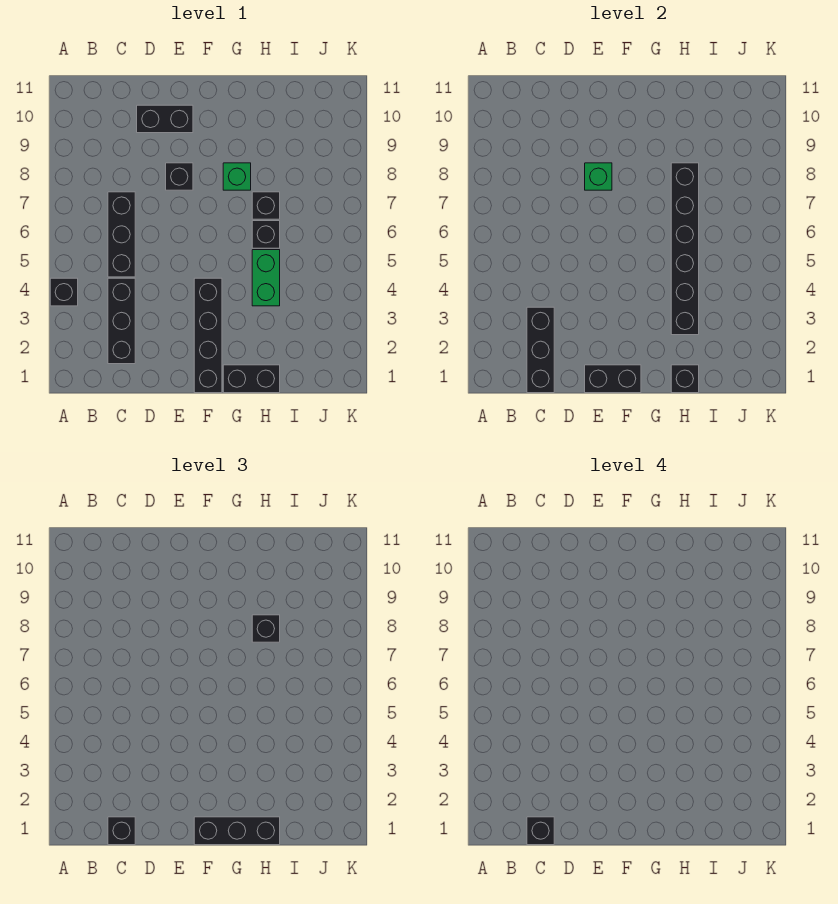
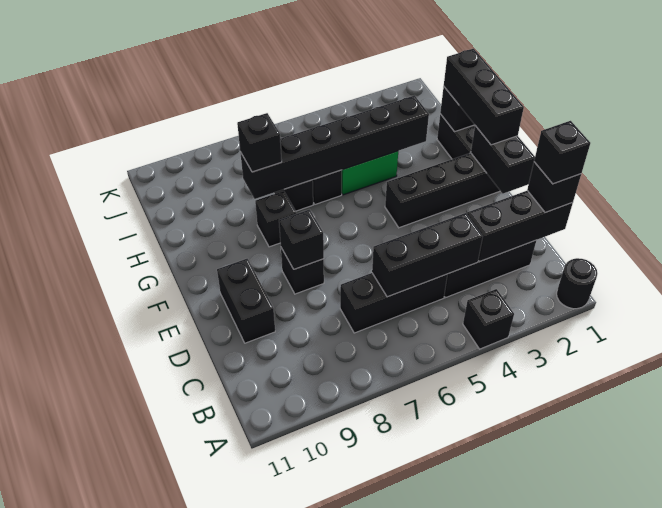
none -> black 1x1 round brick [557,258,597,309]
none -> black 1x3 brick [372,213,483,297]
green 1x1 brick [585,163,612,190] -> black 1x1 brick [279,209,324,269]
green 1x1 brick [223,163,251,190] -> black 1x1 brick [255,191,296,247]

